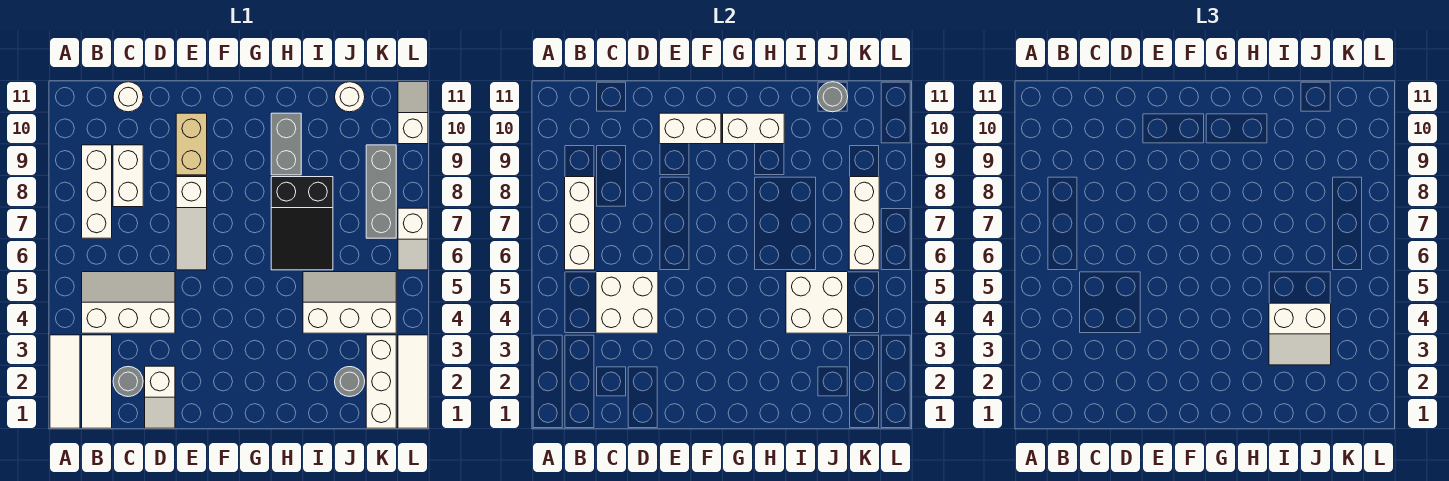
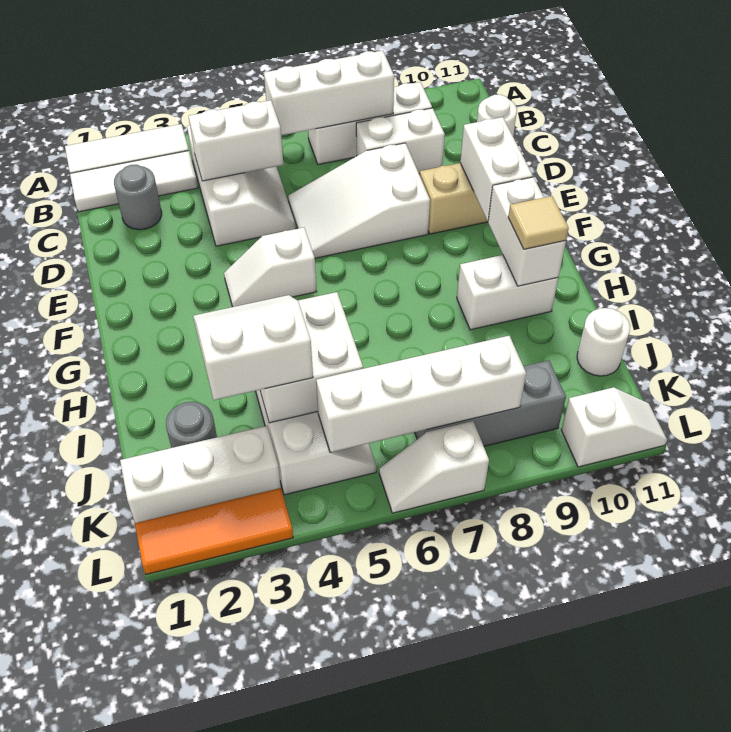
white 2x2 brick [596,272,658,333] -> white 1x2 brick [189,100,283,181]
white 1x2 slope [145,366,175,428] -> white 1x2 slope moved to [224,227,317,307]
white 1x3 slope [176,177,207,270] -> white 2x3 slope [288,143,430,258]
black 2x3 slope [271,177,333,270] -> none
grey 1x2 brick [271,113,301,175] -> white 1x2 brick [457,255,558,330]
none -> tan 1x1 tile [508,196,569,249]
white 2x2 slope [1269,303,1331,365] -> white 2x2 slope turned to [193,295,313,400]
grey 1x1 round brick [818,82,848,112] -> none
white 1x3 brick [849,177,879,270] -> white 1x4 brick [316,336,526,452]
white 1x3 tile [398,335,428,428] -> orange 1x3 tile [135,488,293,574]

